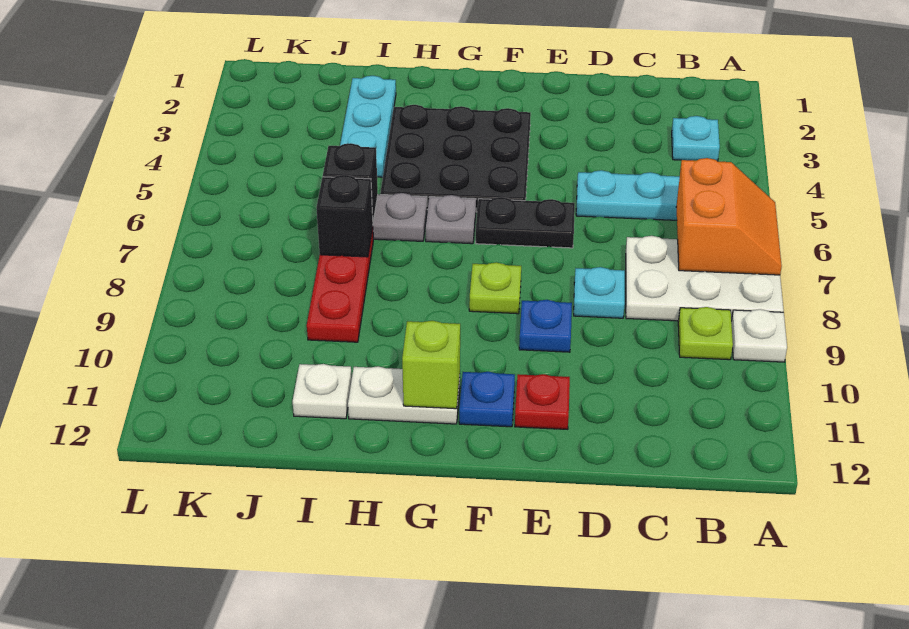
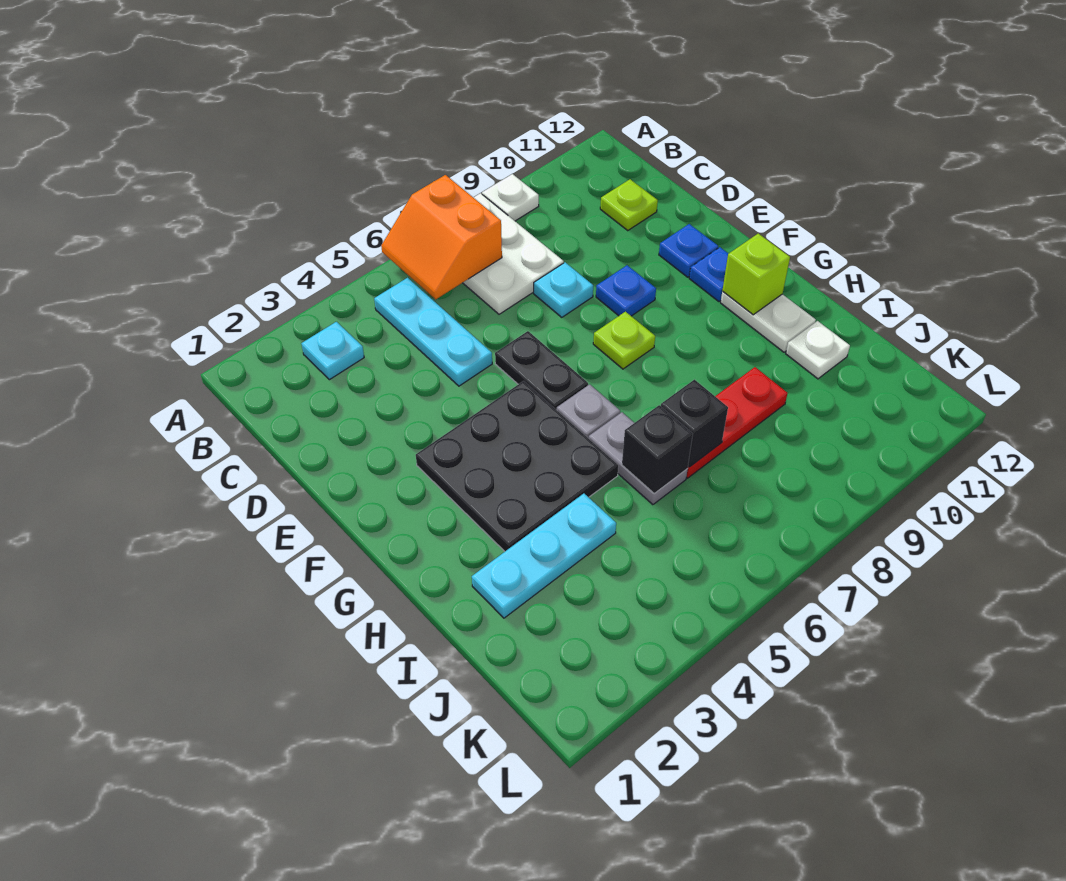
orange 2x2 slope [676,158,782,275] -> orange 2x2 slope turned to [381,175,502,299]
lime 1x1 plate [678,307,733,360] -> lime 1x1 plate moved to [600,179,658,231]
red 1x1 plate [515,374,570,429] -> blue 1x1 plate [659,224,718,277]

